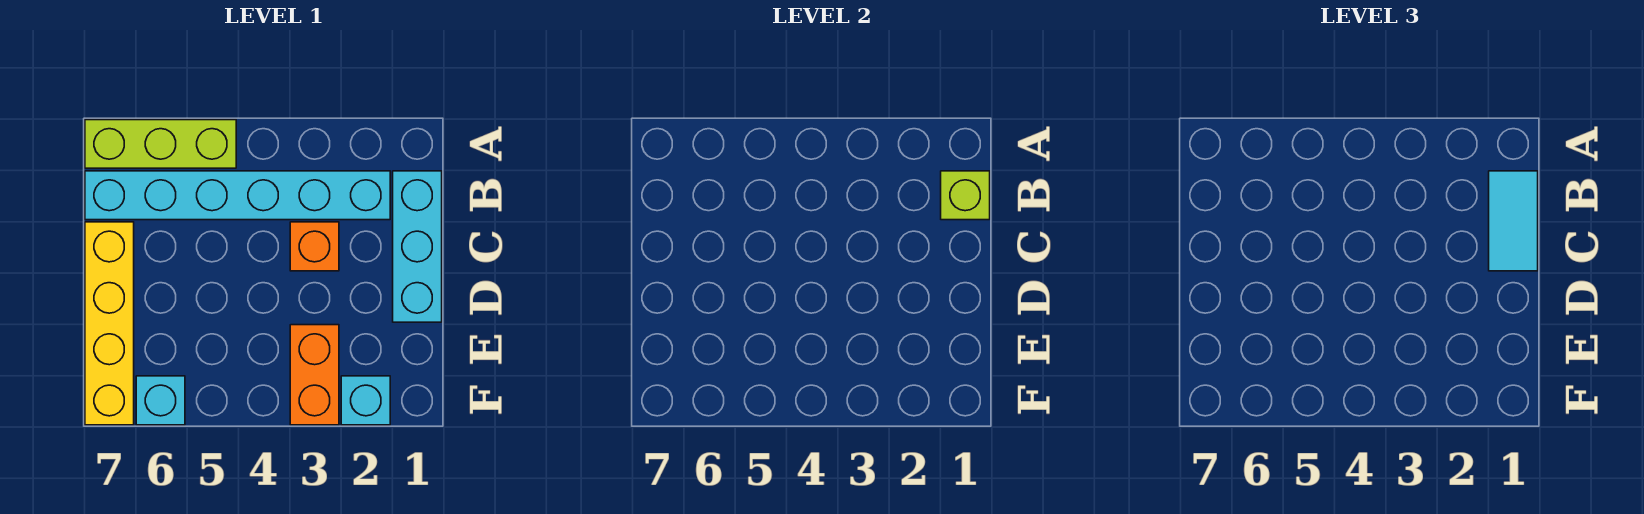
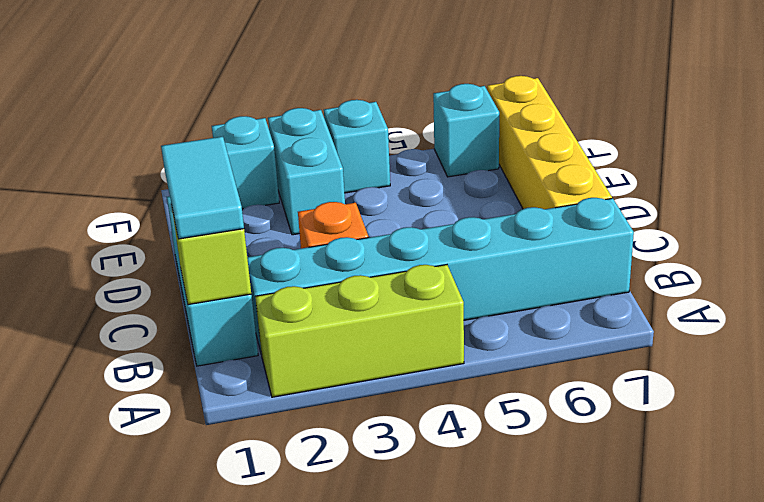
lime 1x3 brick [85,120,236,168] -> lime 1x3 brick moved to [255,265,464,397]
orange 1x2 brick [290,325,339,425] -> cyan 1x2 brick [268,108,345,235]
none -> cyan 1x1 brick [324,100,390,193]

